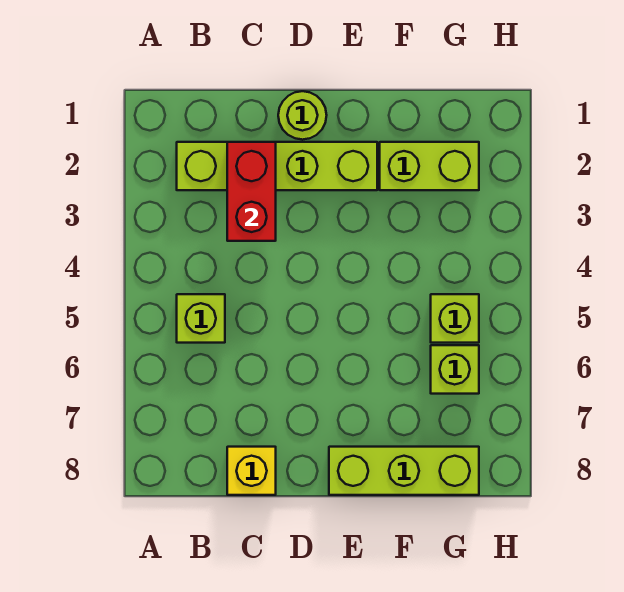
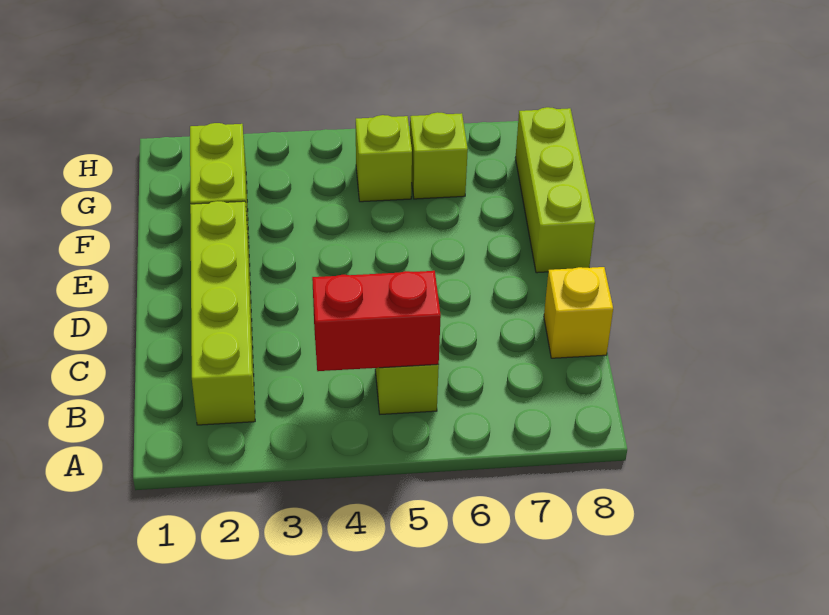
red 1x2 brick [227,142,276,241] -> red 1x2 brick moved to [312,271,441,371]
lime 1x1 round brick [278,91,327,140] -> none

